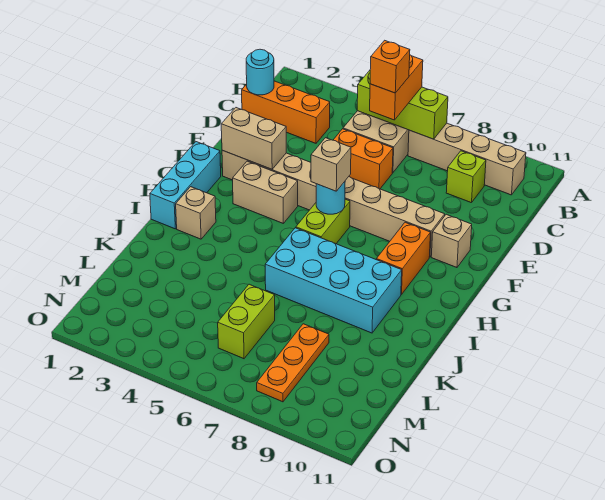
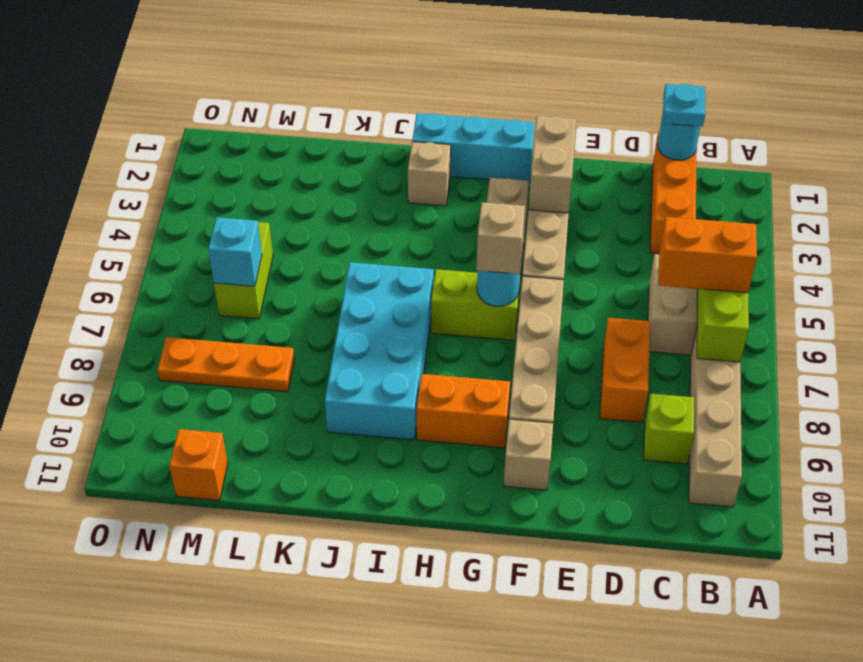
none -> cyan 1x1 plate [663,84,705,127]
orange 1x1 brick [370,40,410,93] -> orange 1x1 brick moved to [169,429,228,500]
orange 1x2 brick [334,129,393,189] -> orange 1x2 brick moved to [600,318,650,422]
lime 1x2 brick [218,284,275,359] -> lime 1x2 brick turned to [214,222,273,319]
none -> cyan 1x1 brick [208,217,262,286]

